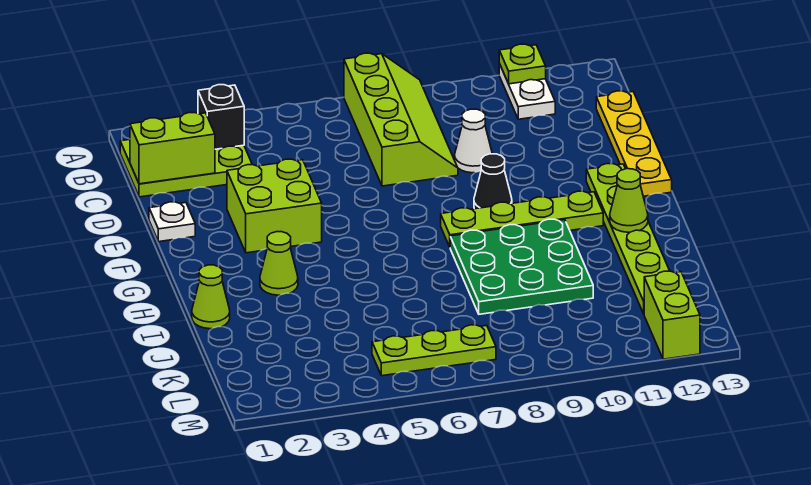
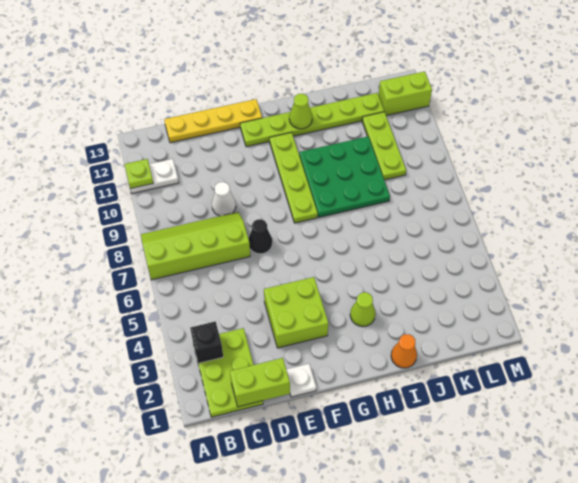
lime 1x2 brick [130,113,215,184] -> lime 1x2 brick turned to [230,358,290,407]
black 1x1 cone [474,154,512,209] -> black 1x1 cone moved to [249,219,272,254]
lime 1x1 cone [192,265,230,329] -> orange 1x1 cone [391,334,417,368]
lime 1x3 plate [372,325,496,376] -> lime 1x3 plate moved to [362,112,406,180]

